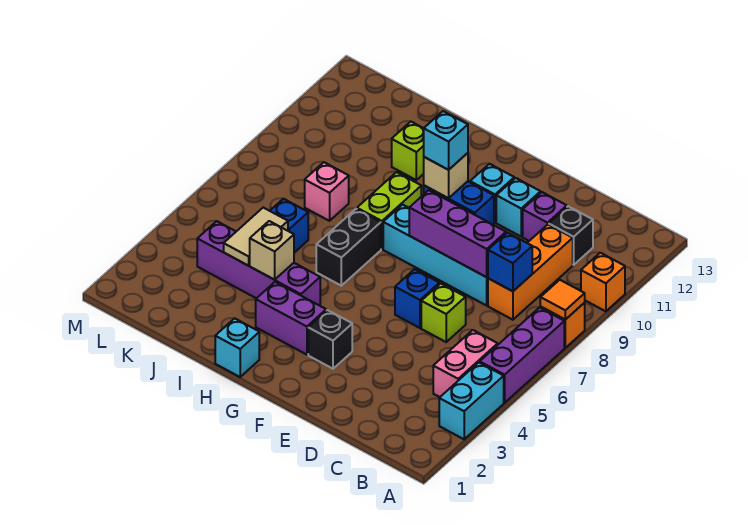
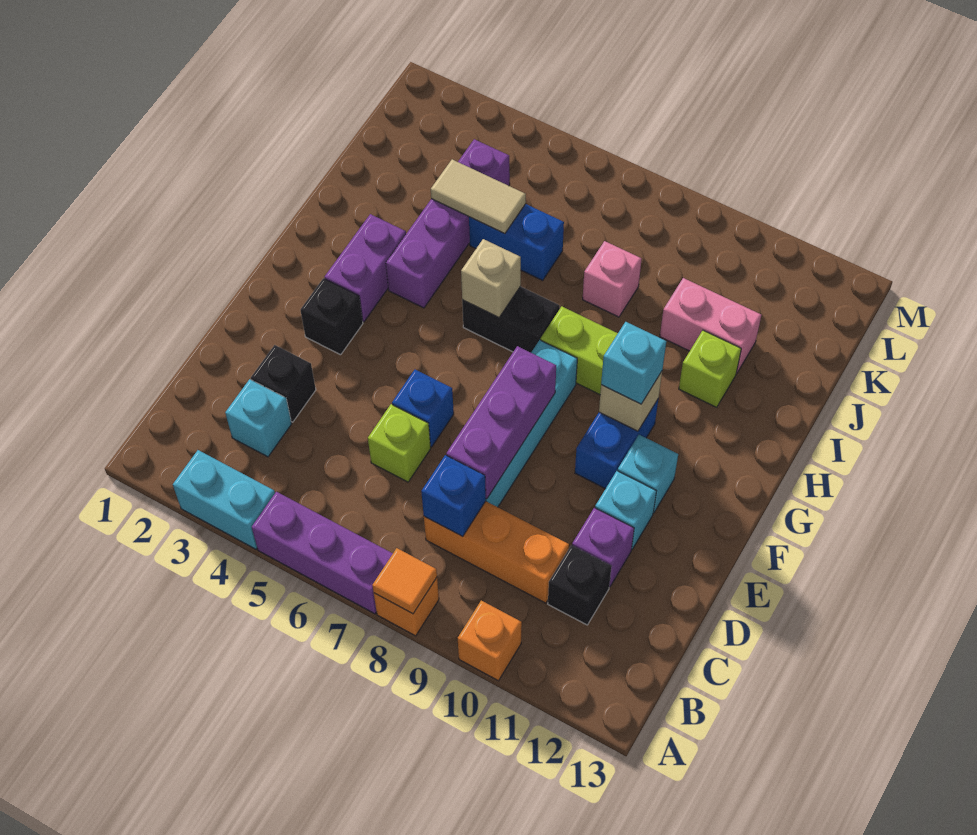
pink 1x2 brick [433,330,498,397] -> pink 1x2 brick moved to [660,278,761,374]
none -> black 1x1 brick [251,345,316,422]
cyan 1x1 brick [215,318,259,377] -> cyan 1x1 brick moved to [225,379,292,457]
tan 1x1 brick [250,221,294,280] -> tan 1x1 brick moved to [461,239,521,318]

